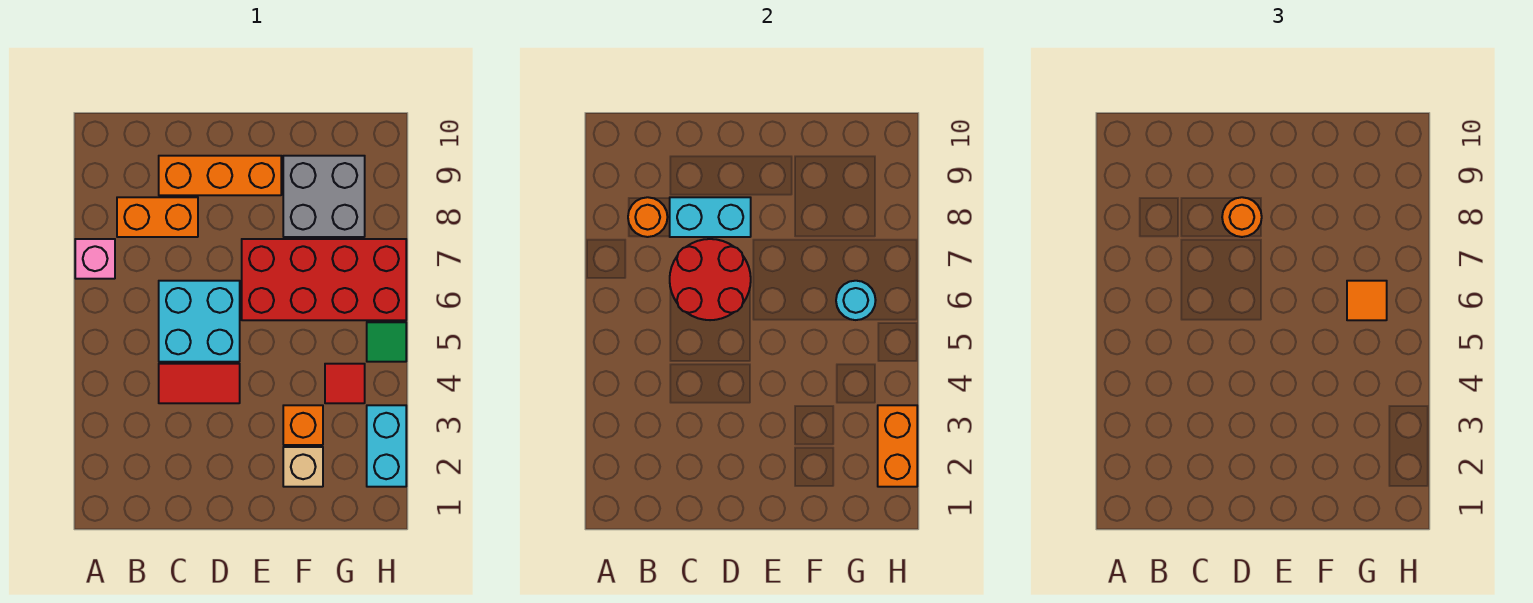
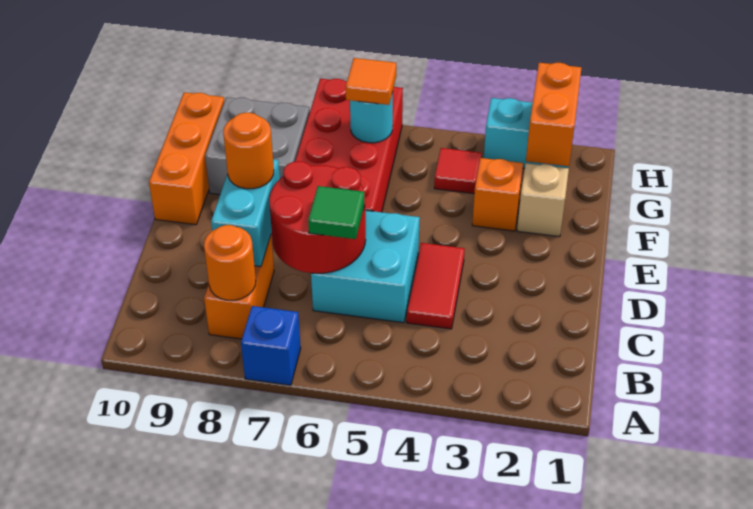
pink 1x1 brick [75,239,115,279] -> blue 1x1 brick [241,306,301,385]
orange 1x3 brick [159,156,281,195] -> orange 1x3 brick moved to [149,92,224,225]
orange 1x2 brick [878,405,917,487] -> orange 1x2 brick turned to [526,63,581,166]
green 1x1 tile [367,322,406,362] -> green 1x1 tile moved to [308,186,364,239]

